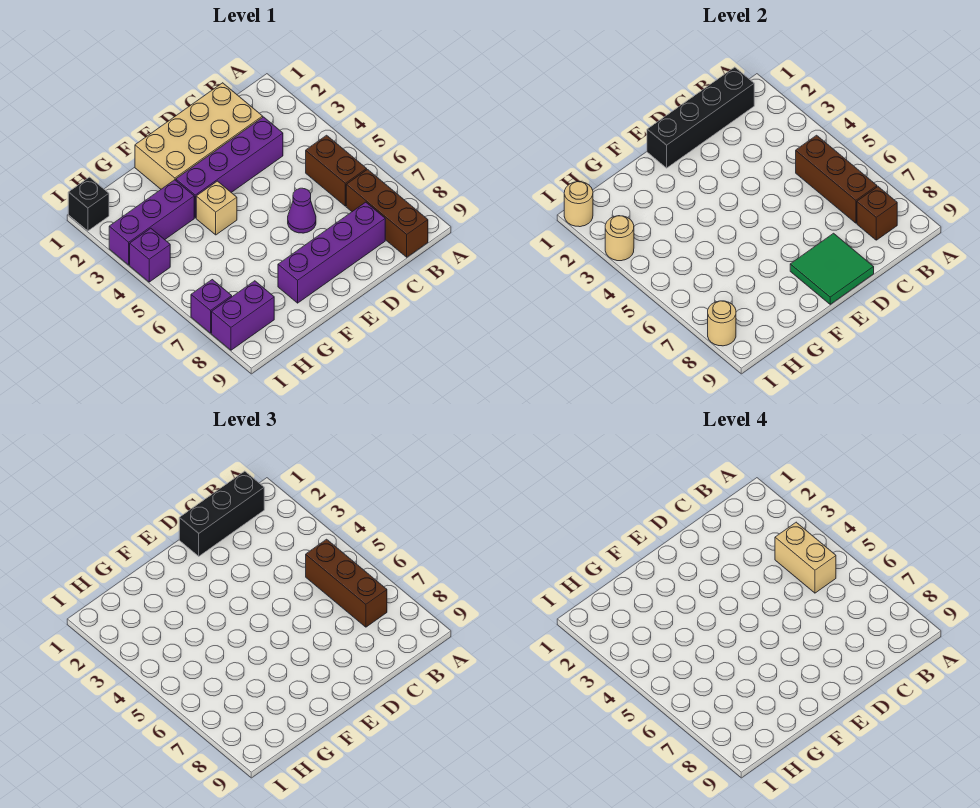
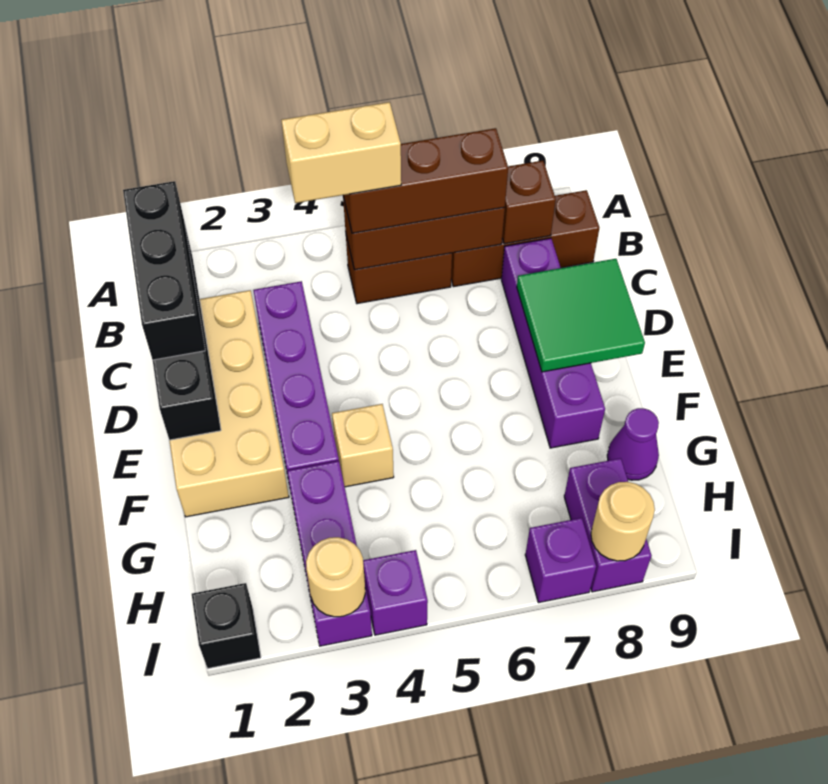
purple 1x1 cone [288,188,316,233] -> purple 1x1 cone moved to [607,408,659,480]
tan 1x1 round brick [564,182,593,227] -> none

